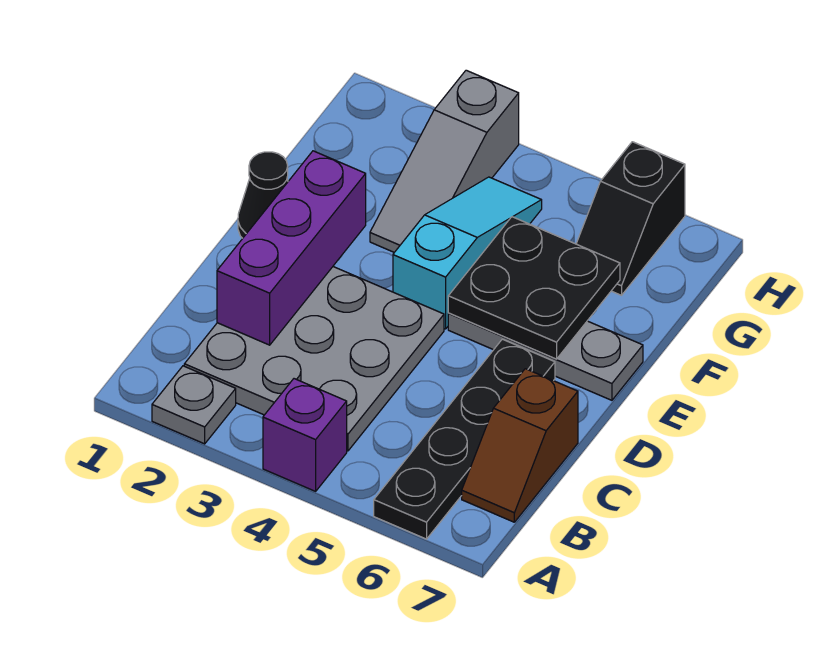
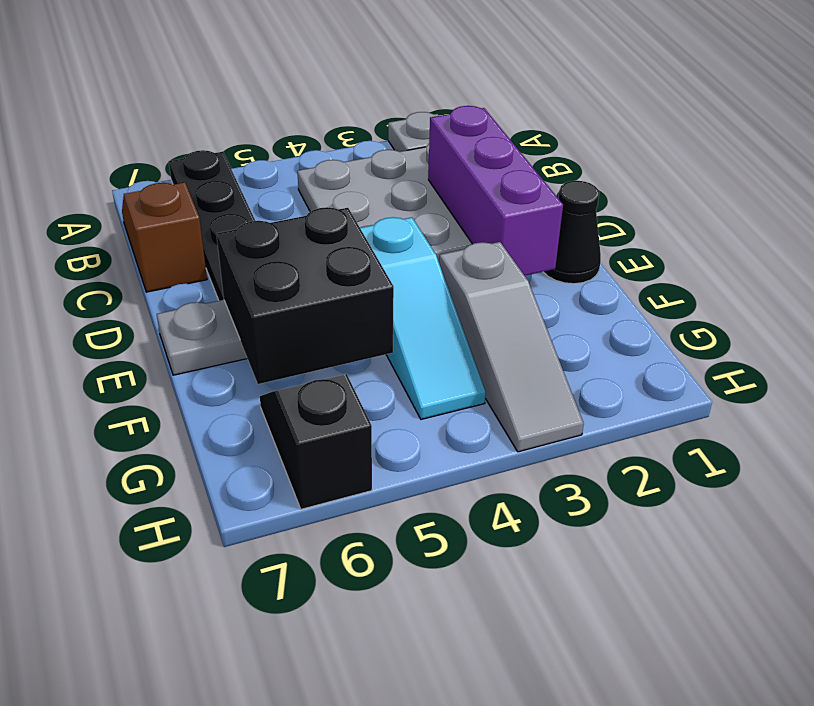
purple 1x1 brick [263,379,347,491] -> none
black 2x2 plate [448,217,620,359] -> black 2x2 brick [216,207,394,384]
grey 1x3 slope [370,70,519,252] -> grey 1x3 slope turned to [439,242,584,452]

